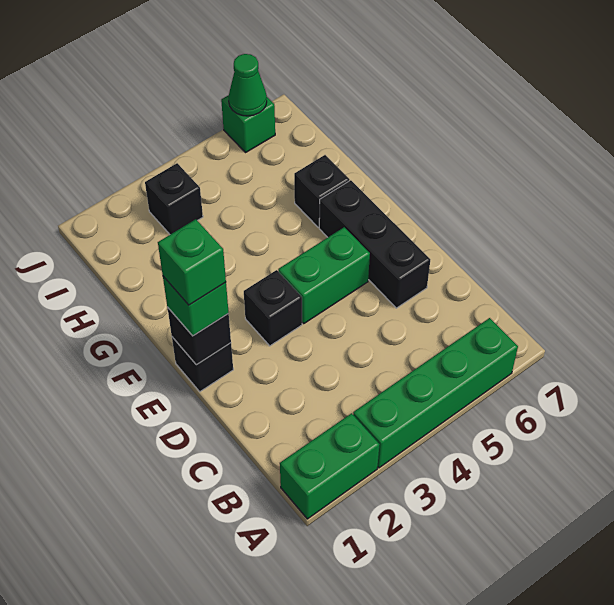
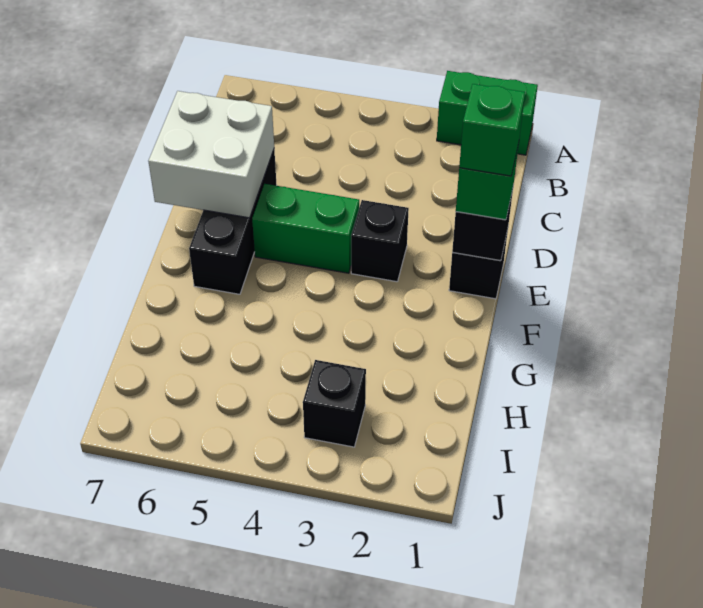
green 1x4 brick [353,318,518,468] -> none
none -> white 2x2 brick [148,91,274,218]
black 1x1 brick [294,155,350,227] -> none
green 1x1 brick [221,95,275,152] -> none
green 1x1 cone [228,54,267,116] -> none

